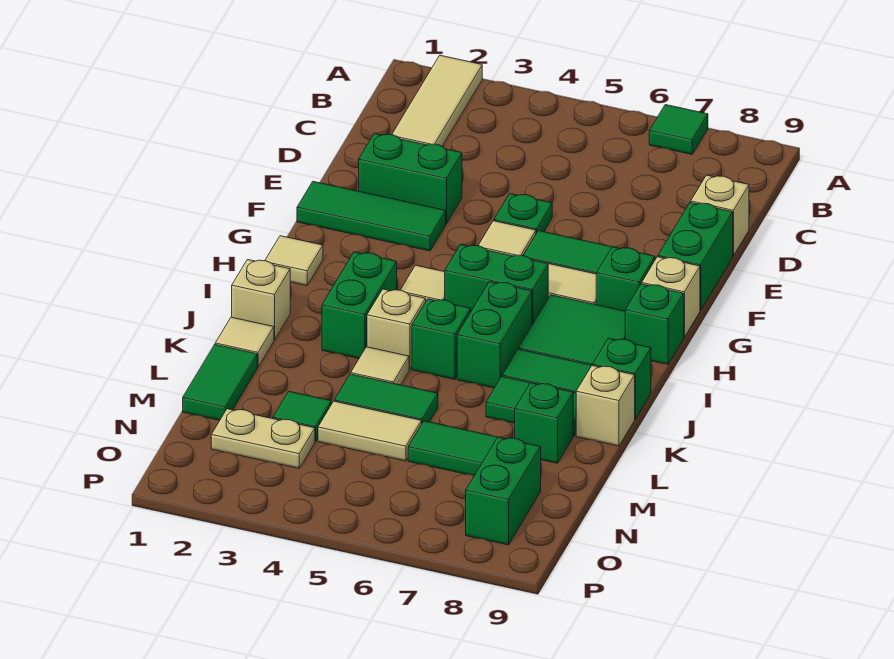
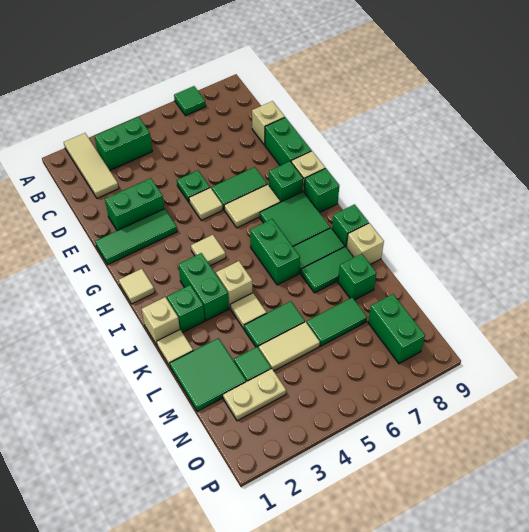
green 1x2 brick [444,245,548,325] -> green 1x2 brick moved to [95,117,152,170]
green 1x1 brick [412,299,471,379] -> green 1x1 brick moved to [167,285,205,333]
green 1x2 tile [183,345,257,420] -> green 2x2 tile [170,338,246,412]

